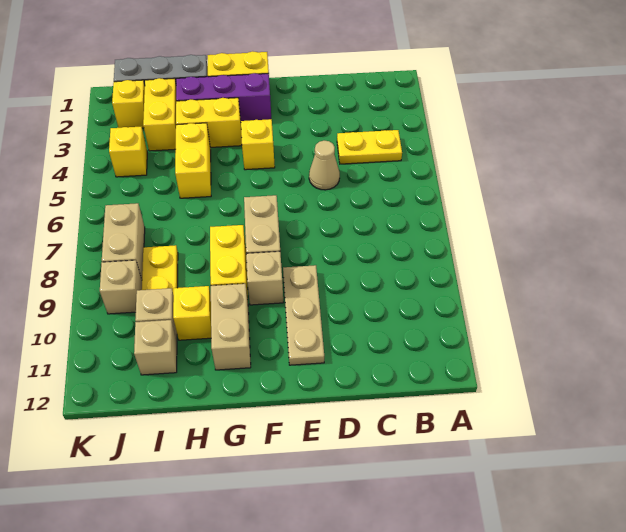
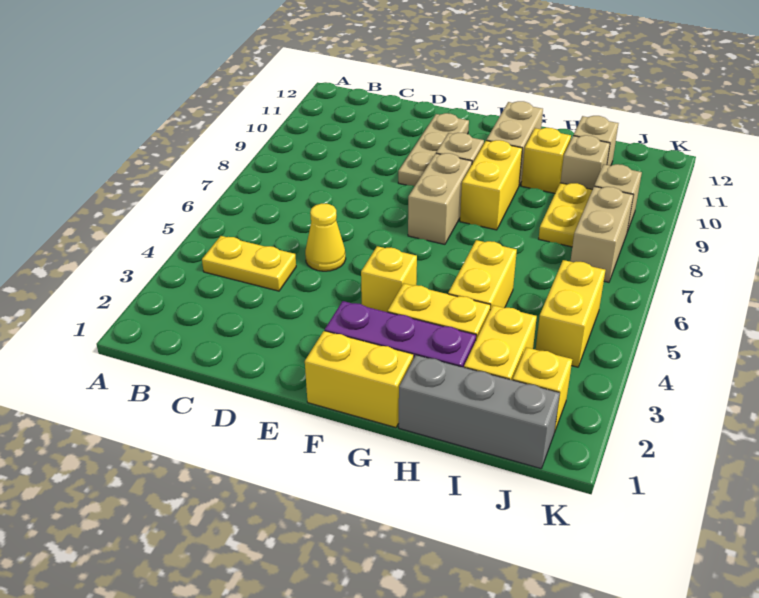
tan 1x1 cone [309,141,340,190] -> yellow 1x1 cone [305,204,346,271]
yellow 1x1 brick [109,127,147,177] -> yellow 1x2 brick [536,260,605,367]

